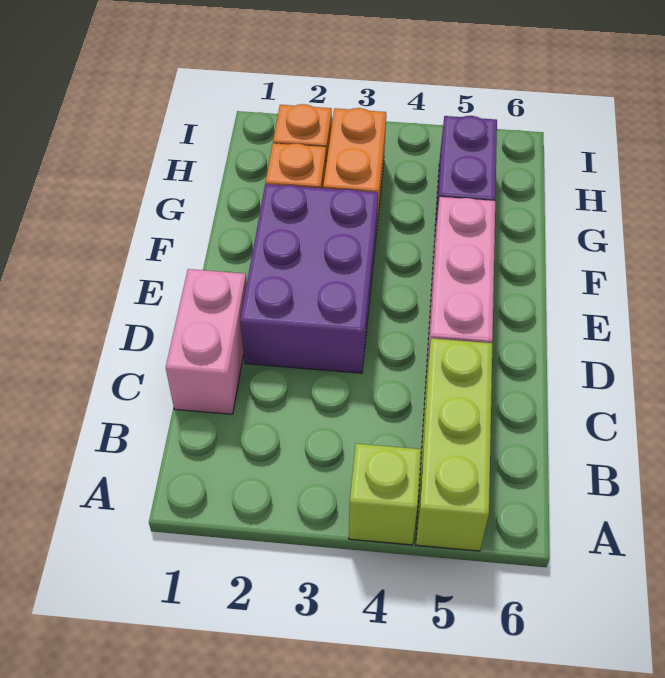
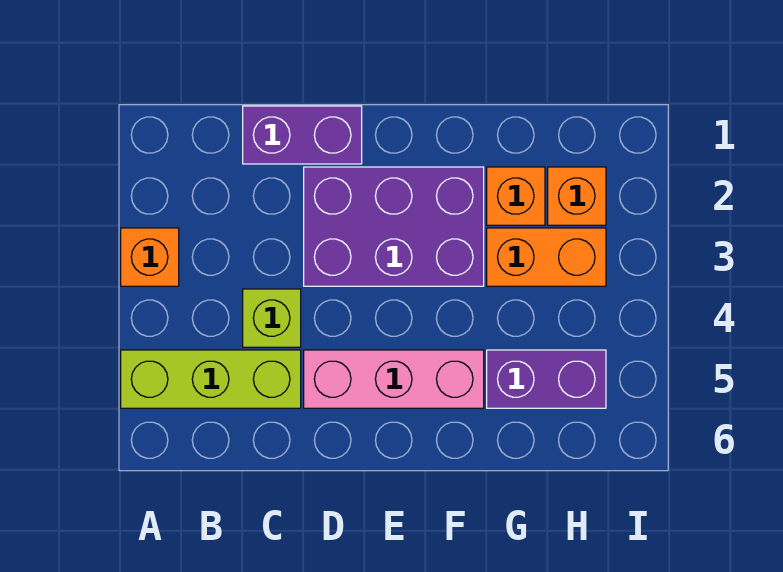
none -> orange 1x1 brick [121,228,179,286]
lime 1x1 brick [349,444,421,545] -> lime 1x1 brick moved to [243,289,301,347]
pink 1x2 brick [166,269,247,414] -> purple 1x2 brick [243,106,362,164]

